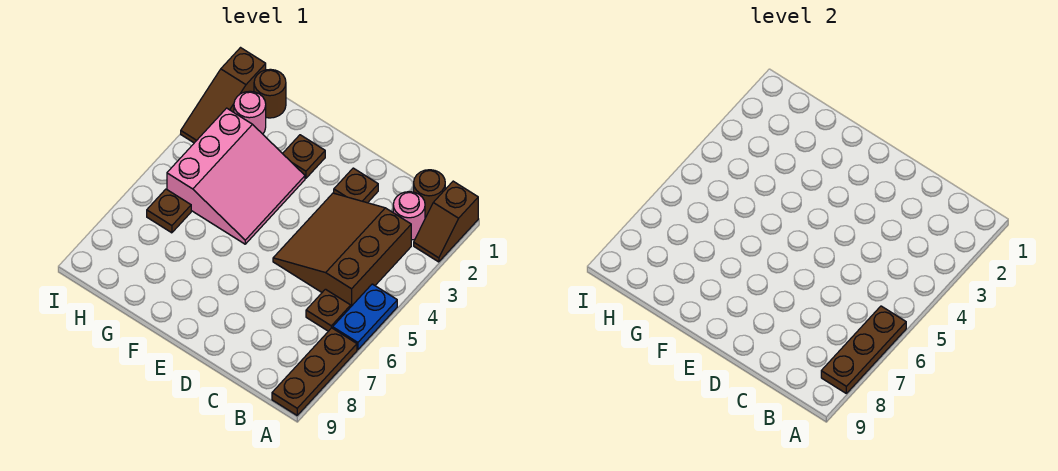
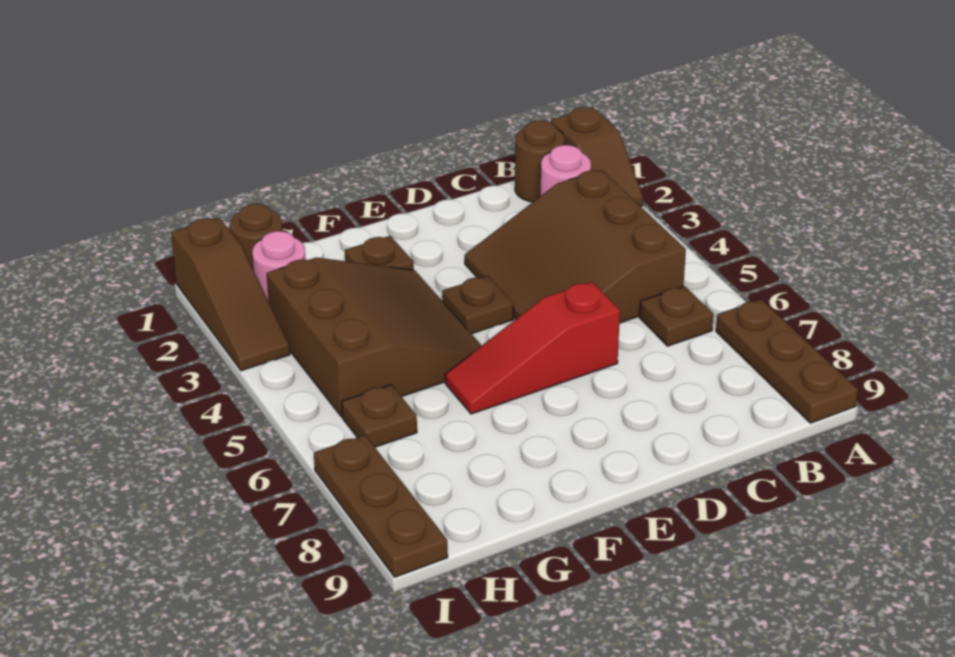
blue 1x2 plate [333,284,397,350] -> none
brown 1x3 plate [821,306,906,393] -> brown 1x3 plate moved to [314,435,448,577]
brown 1x1 plate [334,168,378,203] -> brown 1x1 plate moved to [442,276,513,334]
none -> red 1x3 slope [445,282,620,414]
pink 3x3 slope [167,108,305,244] -> brown 3x3 slope [267,258,482,417]

